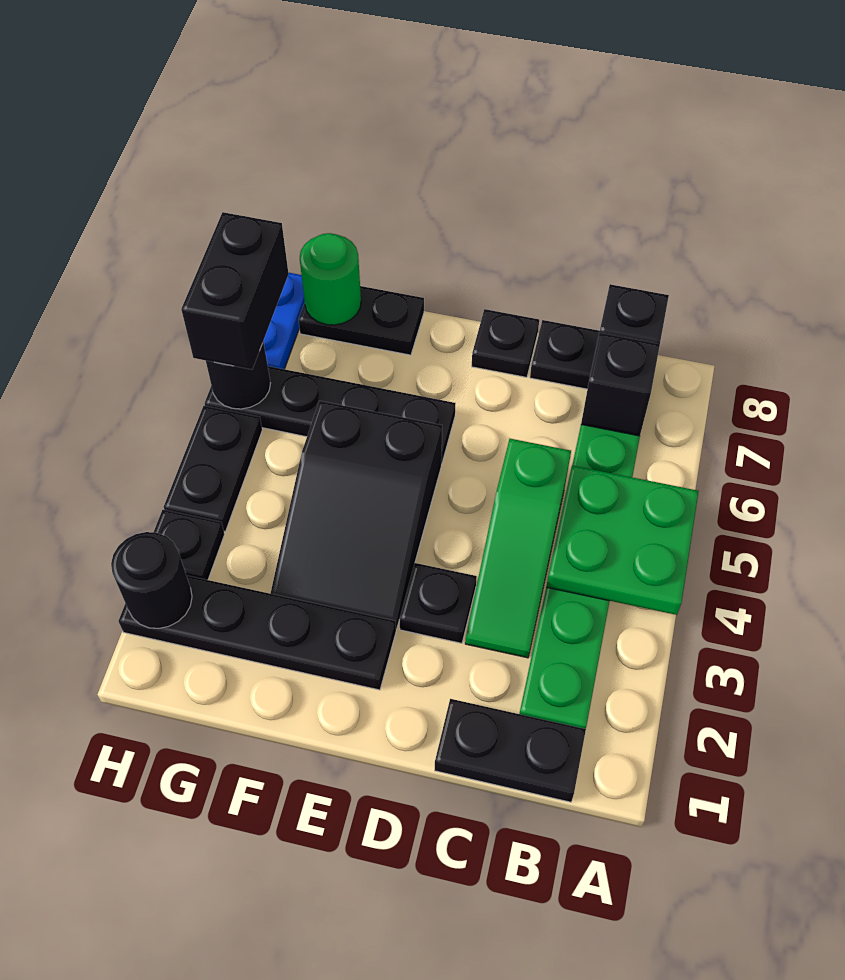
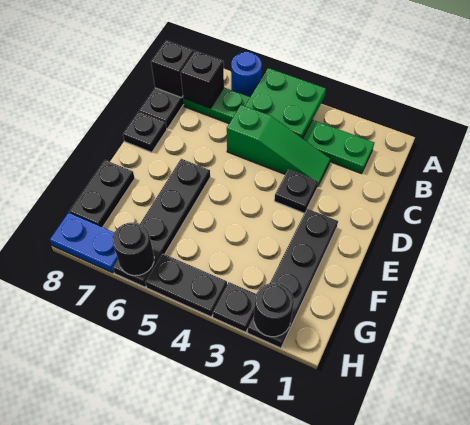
none -> blue 1x1 round brick [231,52,262,97]
black 1x2 plate [435,699,586,802] -> none
black 2x3 slope [270,401,442,629] -> none
green 1x1 round brick [300,233,361,325] -> none
black 1x2 brick [181,212,289,369] -> none

